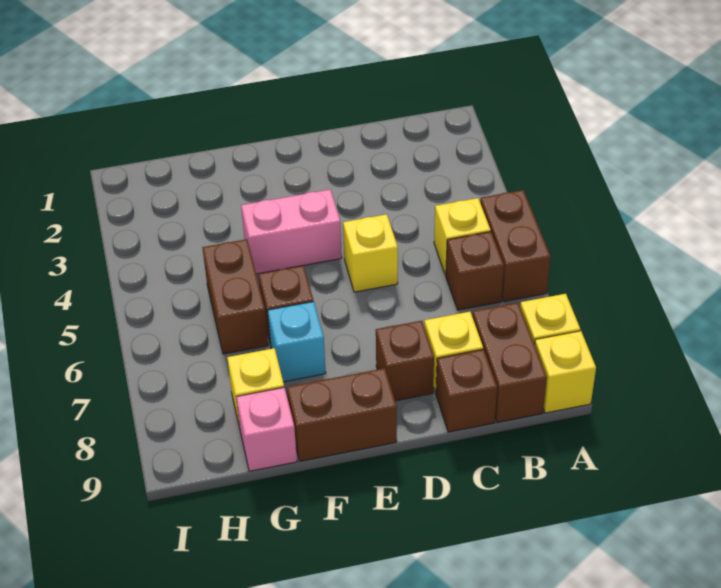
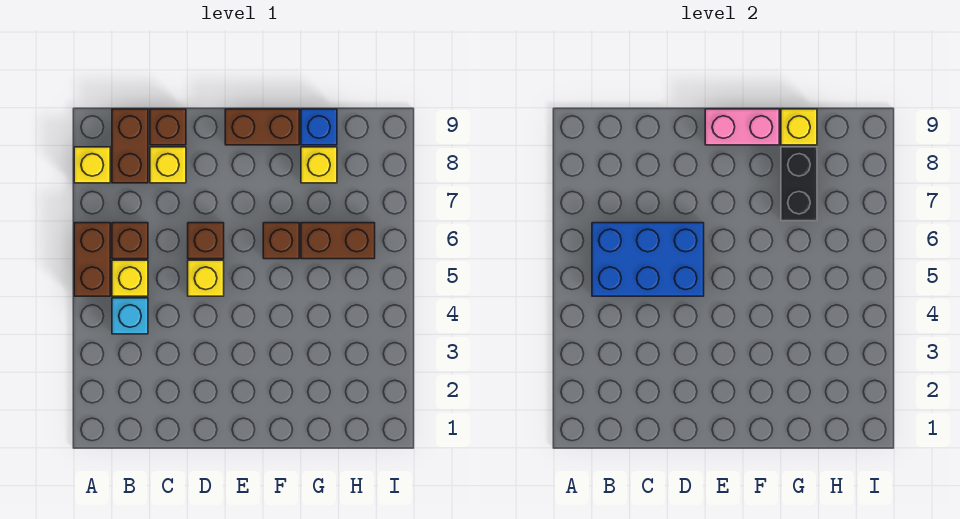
yellow 1x1 brick [535,331,596,413] -> yellow 1x1 brick moved to [781,109,817,145]
none -> blue 2x3 brick [592,223,704,296]
brown 1x1 brick [376,321,434,401] -> brown 1x1 brick moved to [188,223,224,259]
pink 1x2 brick [241,189,342,274] -> pink 1x2 brick moved to [705,109,779,145]
cyan 1x1 brick [268,301,326,382] -> cyan 1x1 brick moved to [112,298,148,334]
brown 1x2 brick [202,239,268,354] -> brown 1x2 brick turned to [301,223,375,259]
none -> black 1x2 brick [781,147,817,221]
pink 1x1 brick [236,387,297,471] -> blue 1x1 brick [301,109,337,145]

